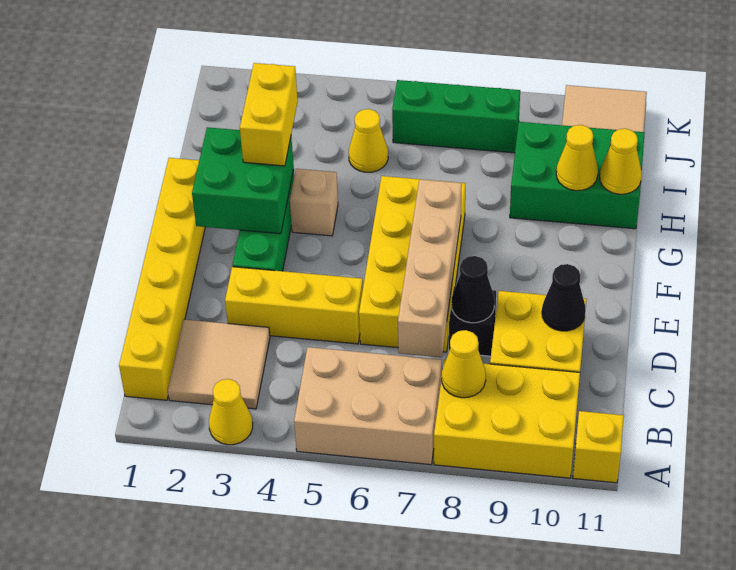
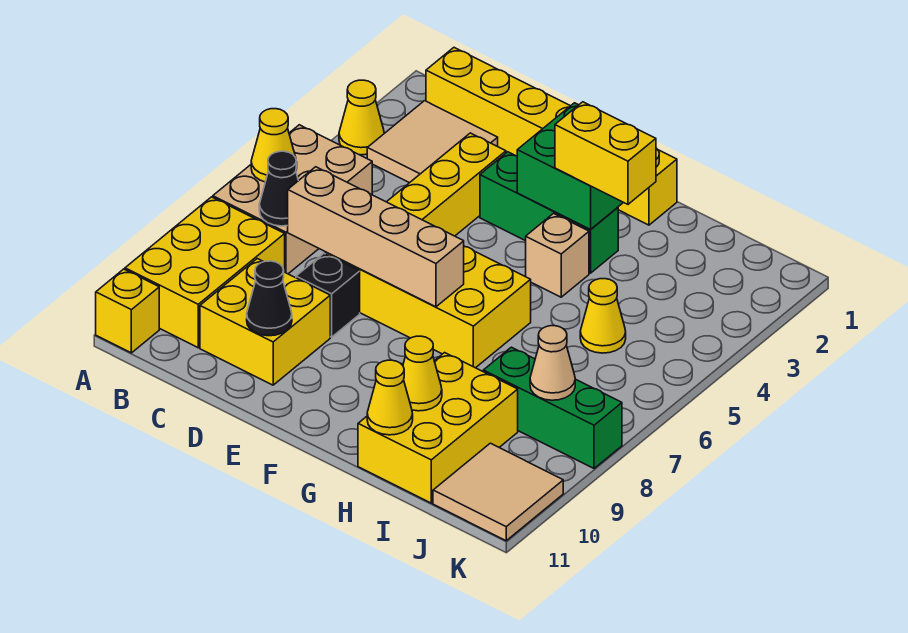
yellow 1x1 cone [442,330,486,398] -> yellow 1x1 cone moved to [251,109,297,182]
black 1x1 cone [451,256,495,323] -> black 1x1 cone moved to [259,151,298,226]
green 2x3 brick [510,122,645,229] -> yellow 2x3 brick [358,353,518,503]
green 1x3 brick [392,80,520,153] -> green 1x3 brick turned to [483,347,622,468]
none -> tan 1x1 cone [530,326,575,400]

